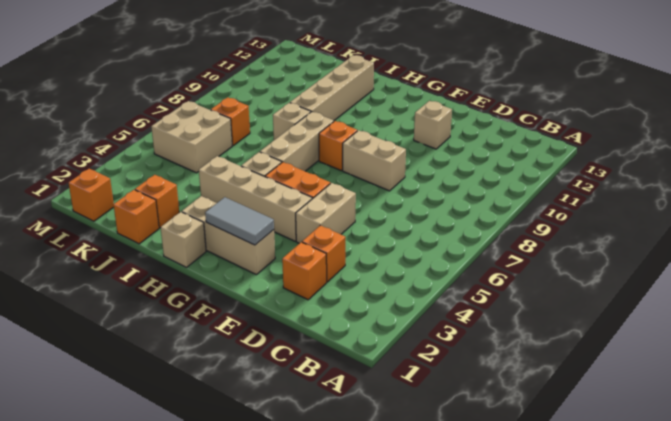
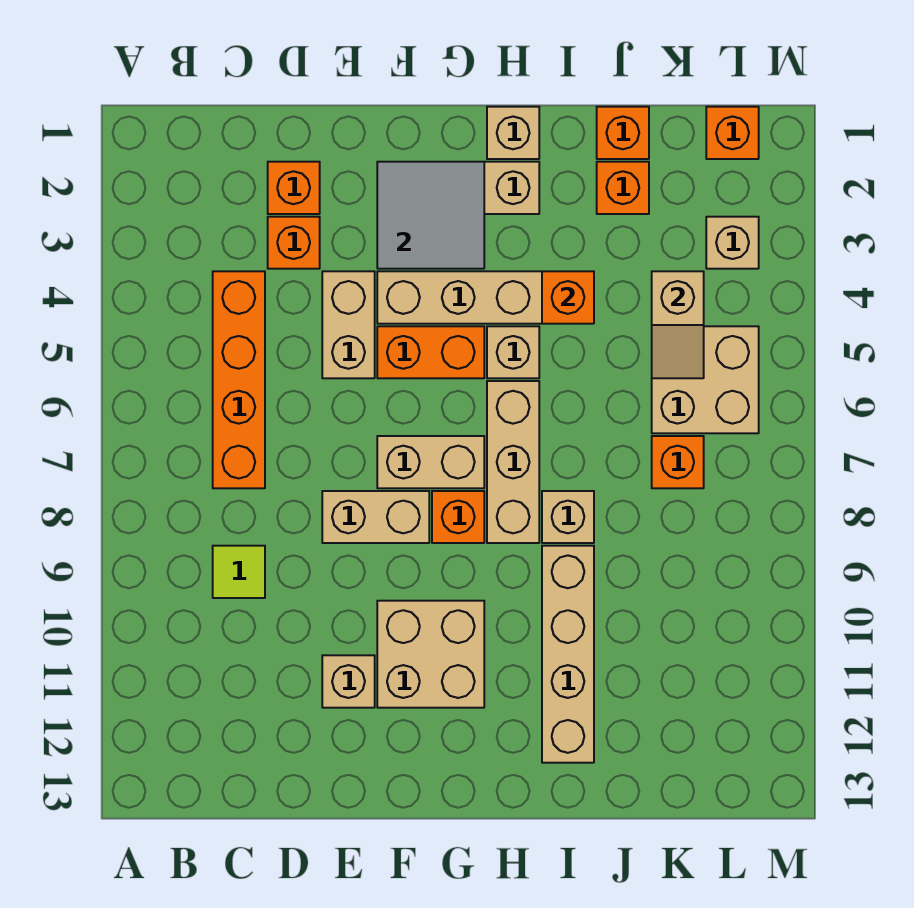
none -> orange 1x4 brick [213,271,265,488]
none -> lime 1x1 tile [213,546,265,598]
grey 1x2 tile [205,197,274,245] -> grey 2x2 tile [377,162,484,269]
none -> tan 1x2 brick [377,436,484,488]
none -> tan 2x2 brick [377,601,484,708]
none -> orange 1x1 brick [542,271,594,324]
none -> tan 1x2 slope [652,271,704,378]
none -> tan 1x1 brick [706,217,759,269]

